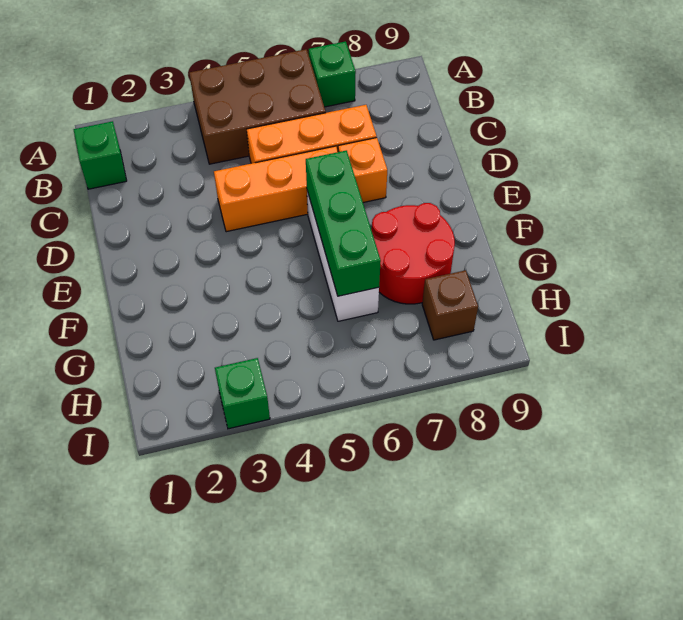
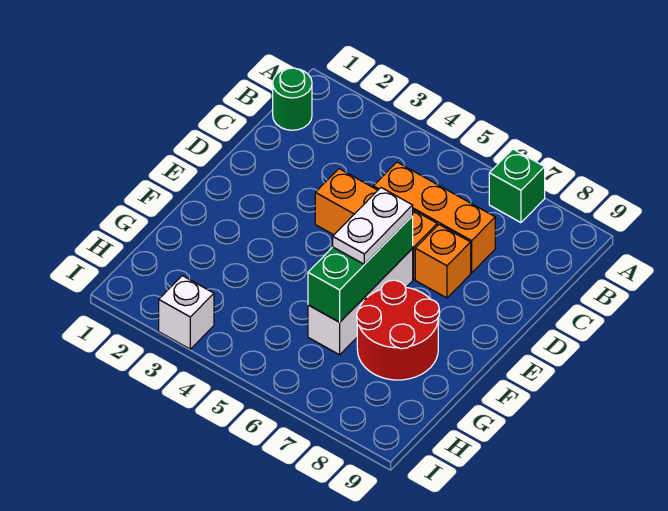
brown 2x3 brick [189,49,326,164] -> none
green 1x1 brick [74,121,127,189] -> green 1x1 round brick [273,68,312,130]
none -> white 1x2 plate [333,188,413,264]
brown 1x1 brick [422,270,478,340] -> none
green 1x1 brick [215,358,270,429] -> white 1x1 brick [159,276,214,349]

